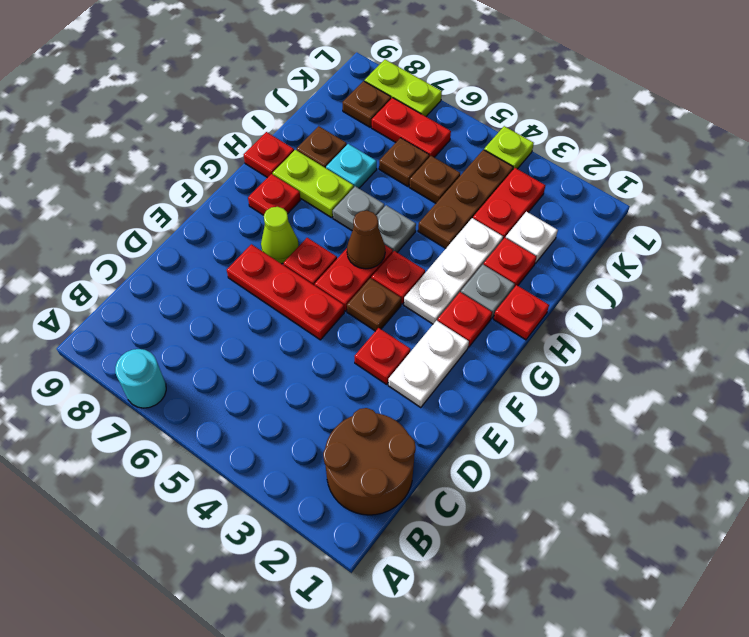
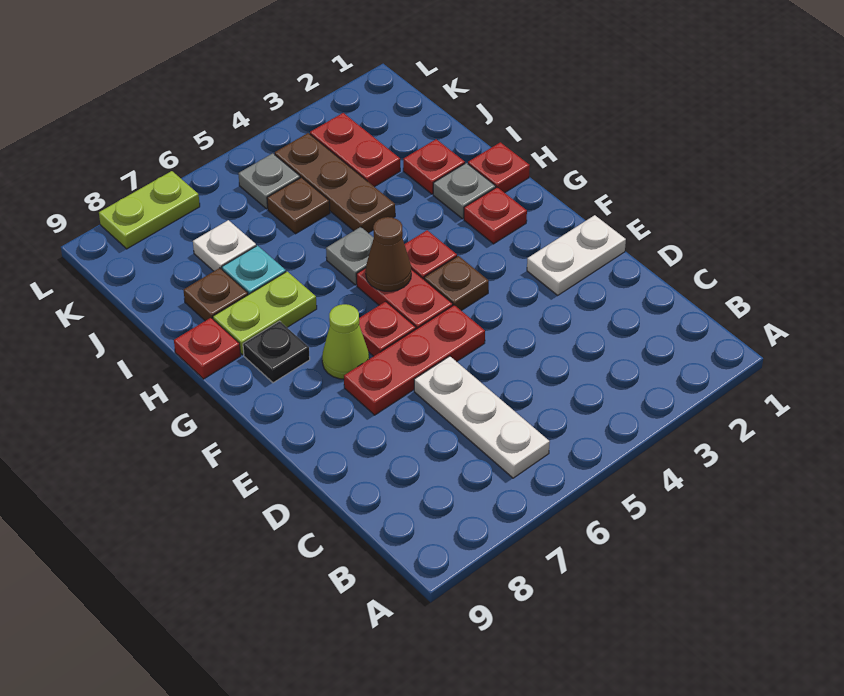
cyan 1x1 round brick [115,349,166,408] -> none
brown 2x2 round brick [323,408,416,515] -> none
white 1x2 plate [388,321,469,408] -> white 1x2 plate turned to [527,215,626,295]
red 1x1 plate [355,328,411,384] -> none
white 1x3 plate [404,218,503,324] -> white 1x3 plate moved to [414,356,550,478]
red 1x1 plate [248,174,300,215] -> black 1x1 plate [243,321,310,383]
grey 1x1 plate [333,186,384,231] -> grey 1x1 plate moved to [238,153,300,209]
white 1x1 plate [506,212,558,263] -> white 1x1 plate moved to [193,220,256,271]
brown 1x1 plate [379,138,429,186] -> none
red 1x2 plate [372,98,451,157] -> none
brown 1x1 plate [342,81,391,127] -> none
lime 1x1 plate [484,126,534,169] -> none

